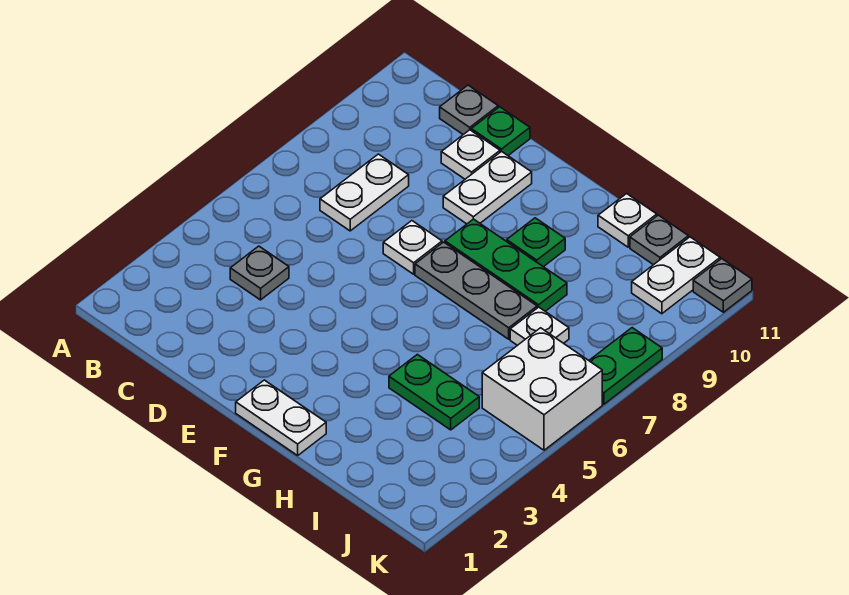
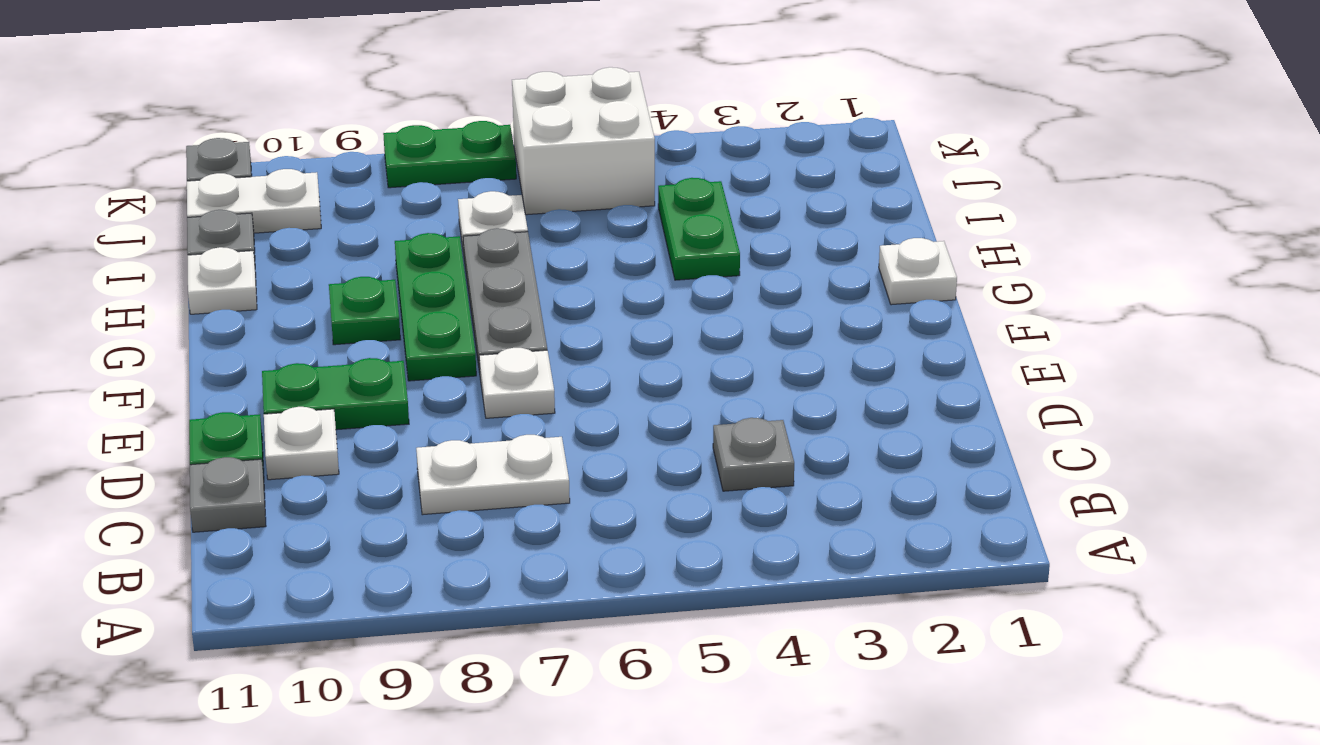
white 1x2 plate [443,151,532,224] -> green 1x2 plate [262,358,409,430]
white 1x2 plate [236,380,326,455] -> white 1x1 plate [879,238,957,305]

